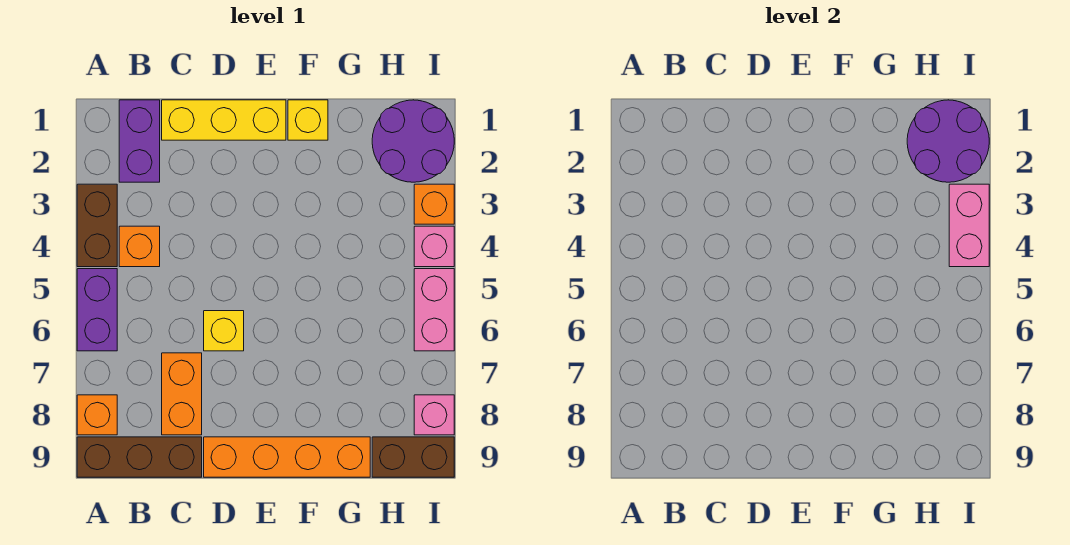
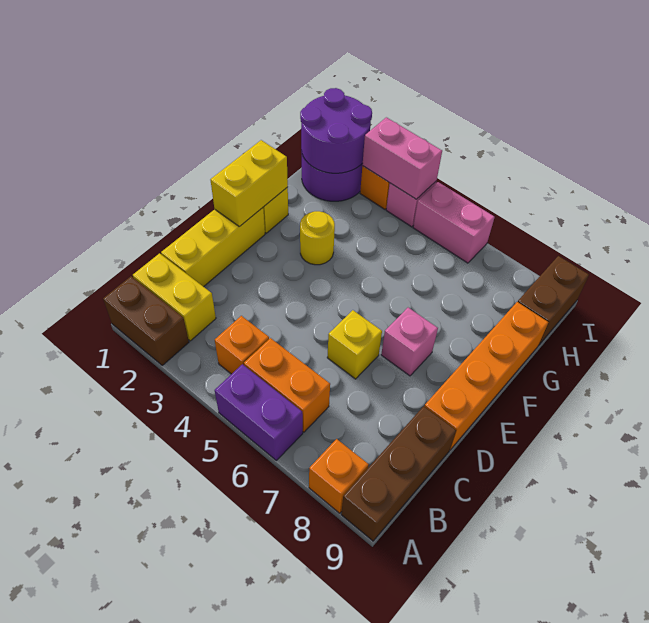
brown 1x2 brick [77,184,117,267] -> brown 1x2 brick moved to [103,276,189,366]
purple 1x2 brick [119,100,160,182] -> yellow 1x2 brick [133,253,216,341]
orange 1x2 brick [162,353,202,435] -> orange 1x2 brick moved to [244,338,330,432]
none -> yellow 1x2 brick [211,140,288,227]
none -> yellow 1x1 round brick [300,211,335,265]
pink 1x1 brick [414,395,454,435] -> pink 1x1 brick moved to [381,308,438,376]

